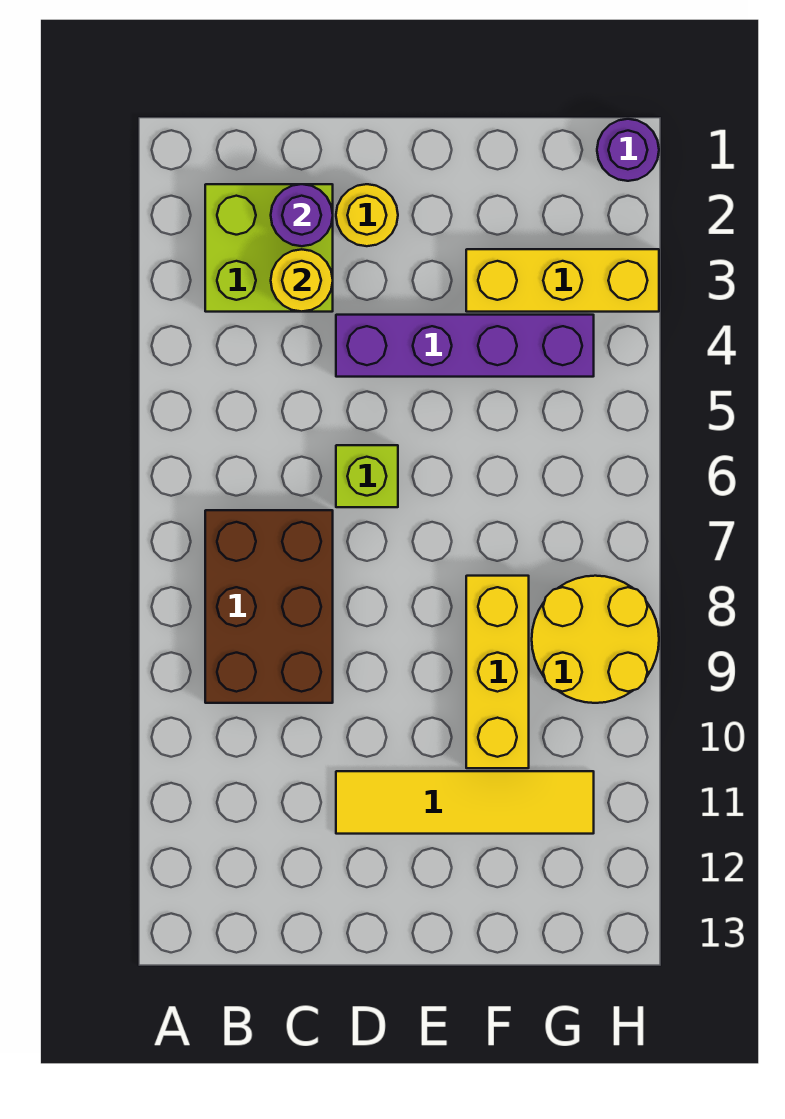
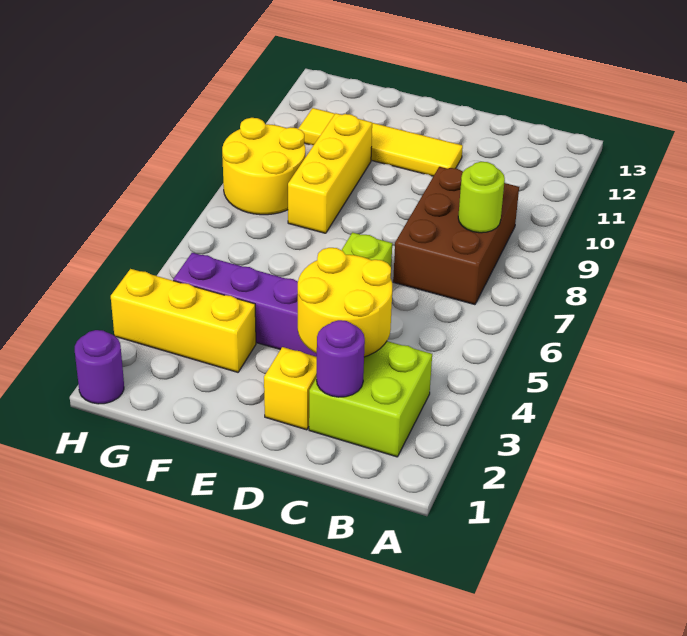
none -> lime 1x1 round brick [458,162,505,233]
yellow 1x1 round brick [271,249,333,312] -> yellow 2x2 round brick [298,248,392,357]
yellow 1x1 round brick [336,184,398,246] -> yellow 1x1 brick [264,347,317,430]

